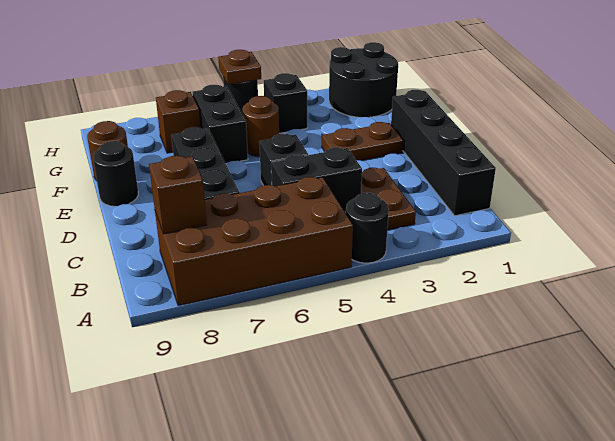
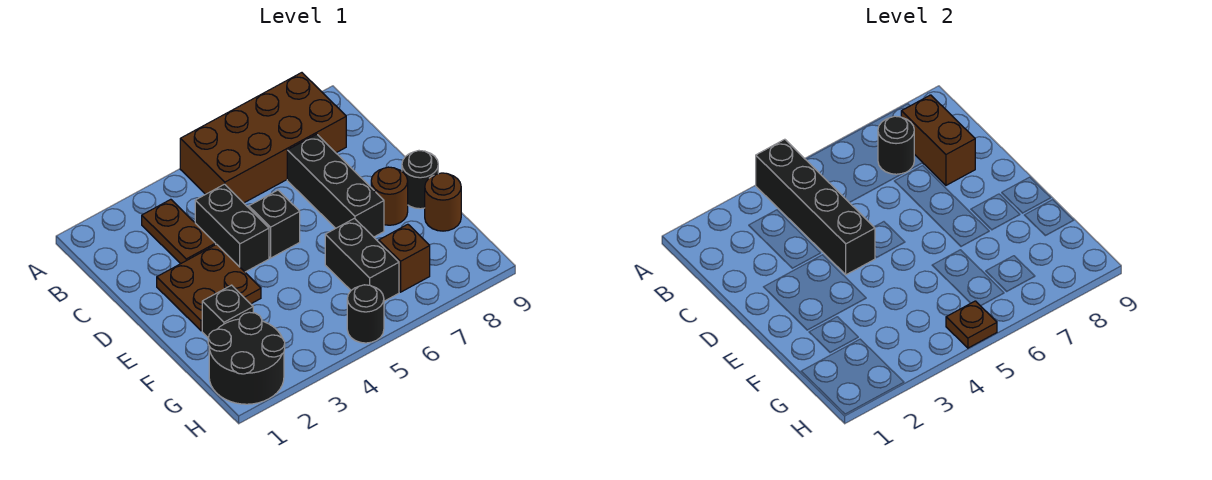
black 1x1 round brick [346,193,389,263] -> black 1x1 round brick moved to [878,116,914,174]
black 1x4 brick [391,90,496,216] -> black 1x4 brick moved to [756,139,875,275]
brown 1x1 brick [149,156,207,234] -> brown 1x2 brick [901,95,975,185]
black 1x2 brick [271,147,362,211] -> black 1x2 brick turned to [195,184,269,272]
brown 1x2 plate [322,122,404,161] -> brown 2x2 plate [157,244,261,331]
brown 1x1 round brick [242,96,279,157] -> brown 1x1 round brick moved to [371,167,408,225]
black 1x1 brick [264,73,307,133] -> black 1x1 brick moved to [202,285,253,338]

